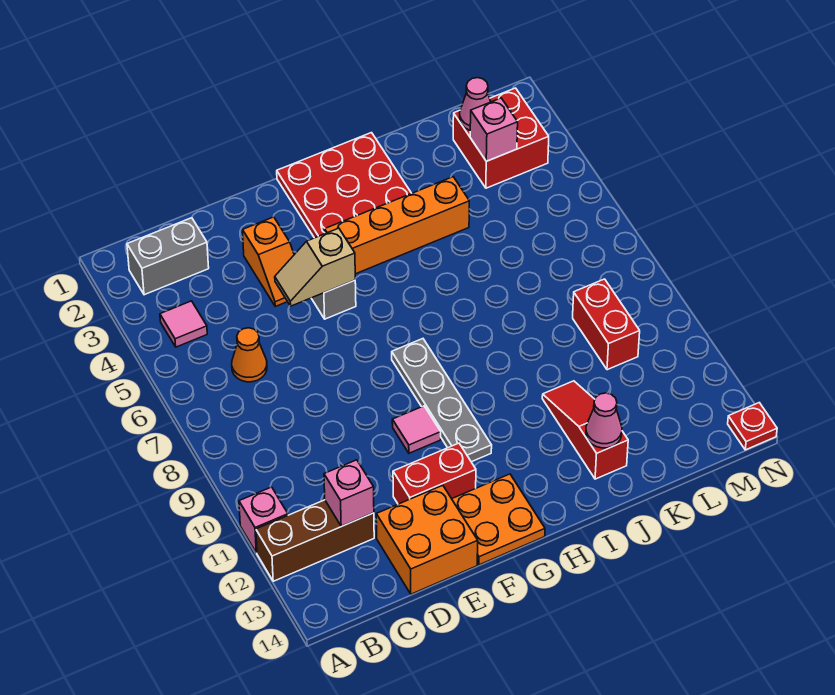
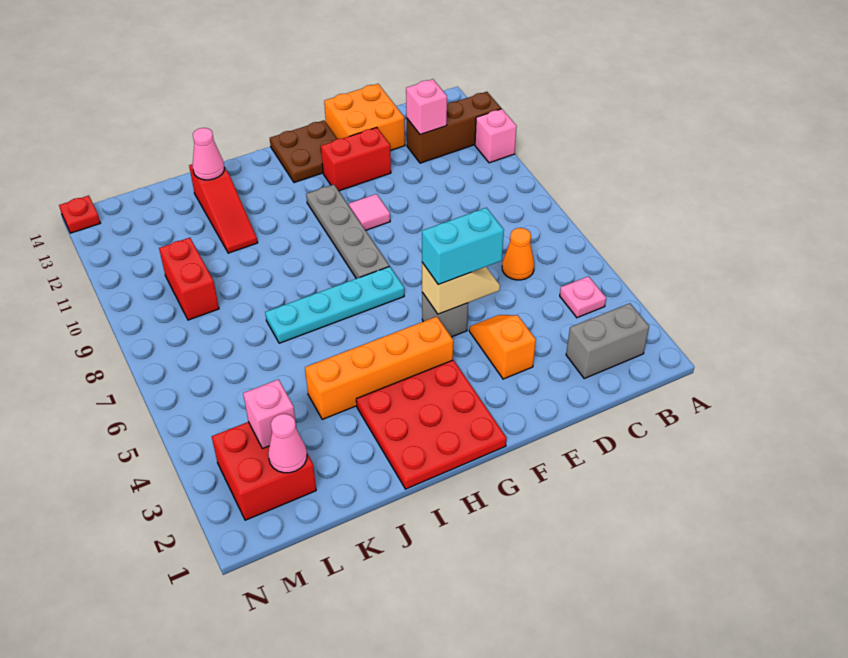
pink 1x1 tile [160,301,207,347] -> pink 1x1 plate [560,276,606,318]
none -> cyan 1x2 brick [422,208,504,285]
orange 2x2 plate [452,474,545,565] -> brown 2x2 plate [270,121,337,183]
none -> cyan 1x4 plate [265,266,404,343]

